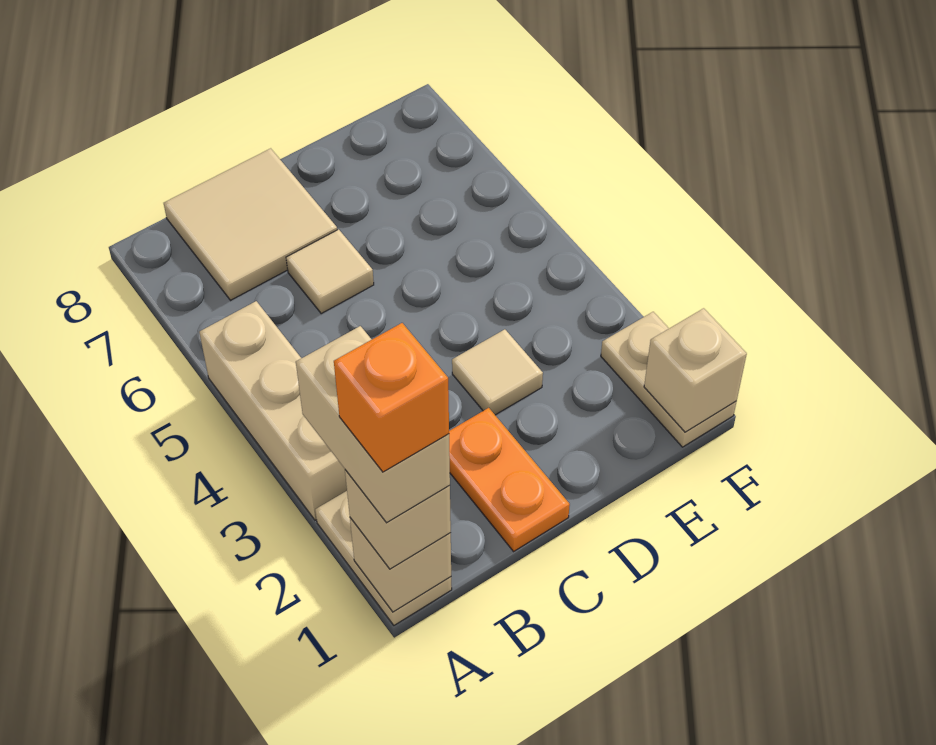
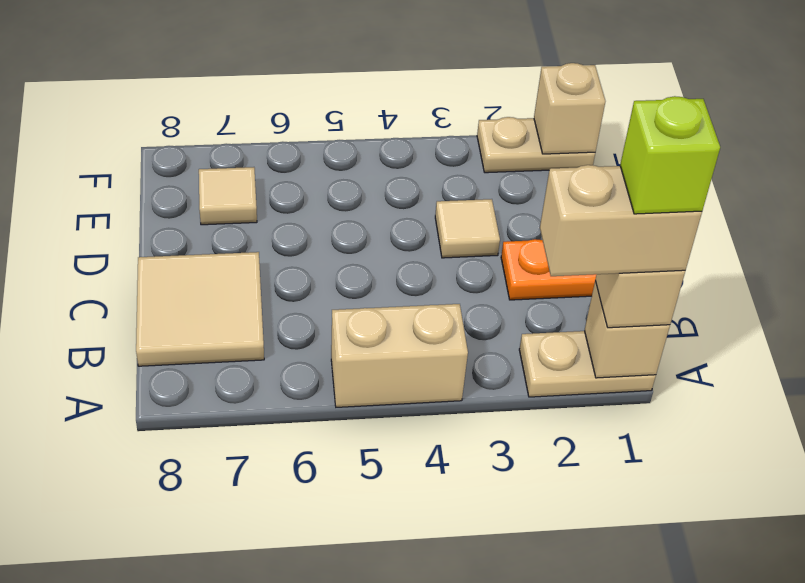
orange 1x1 brick [334,323,449,472] -> lime 1x1 brick [620,96,720,214]
tan 1x3 brick [199,301,347,520] -> tan 1x2 brick [331,304,468,407]
tan 1x1 tile [286,229,374,314] -> tan 1x1 tile moved to [199,167,257,225]

